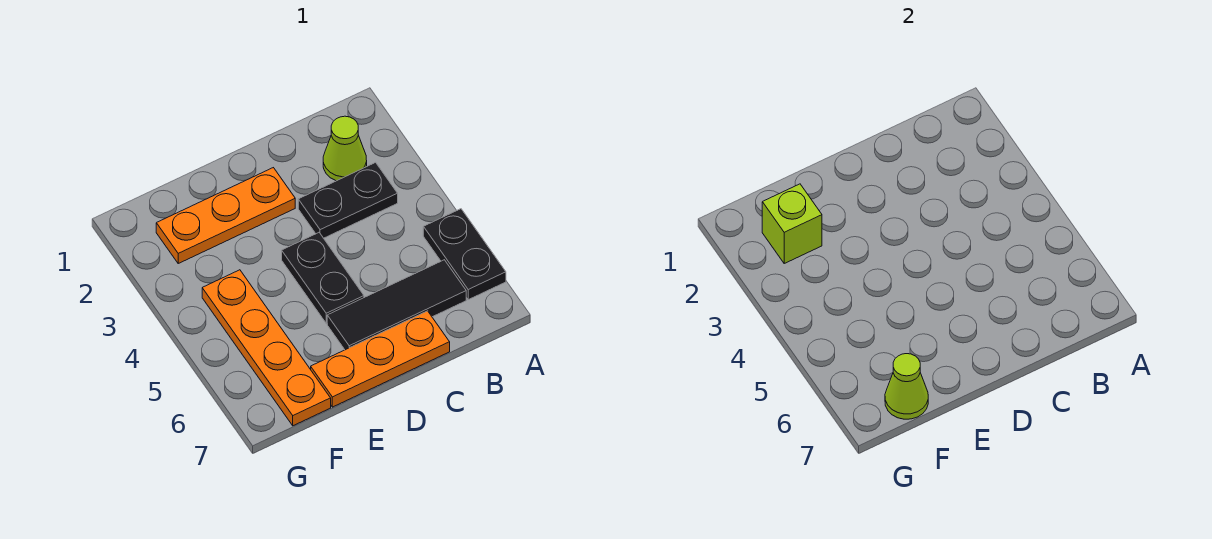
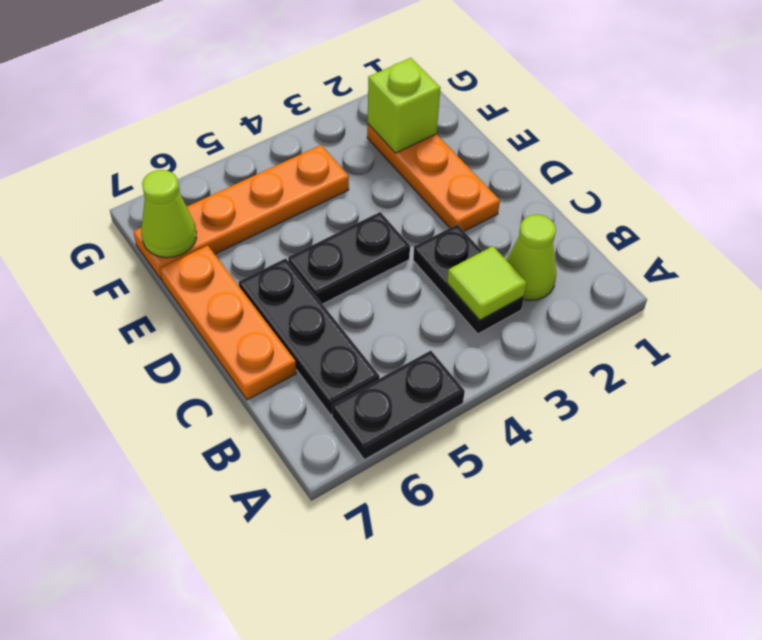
none -> lime 1x1 tile [447,246,527,320]
black 1x3 tile [327,260,466,350] -> black 1x3 plate [239,258,379,415]

